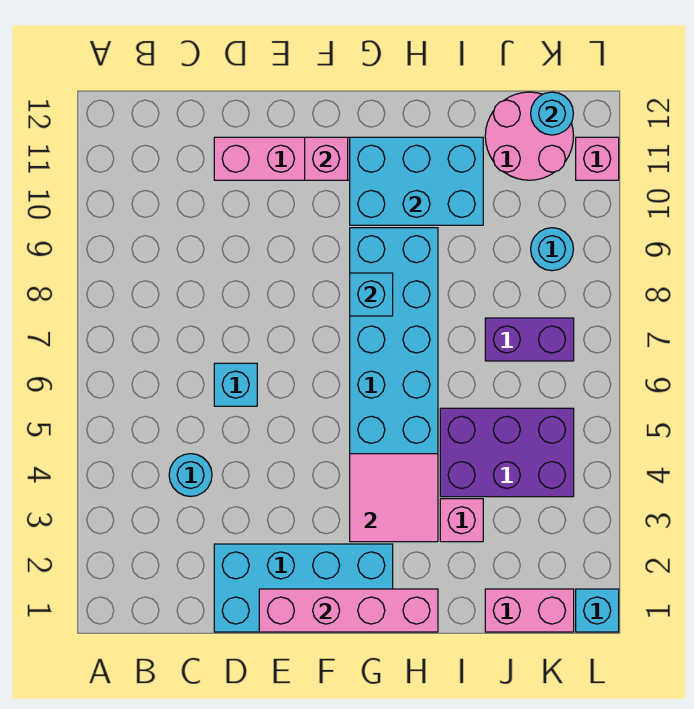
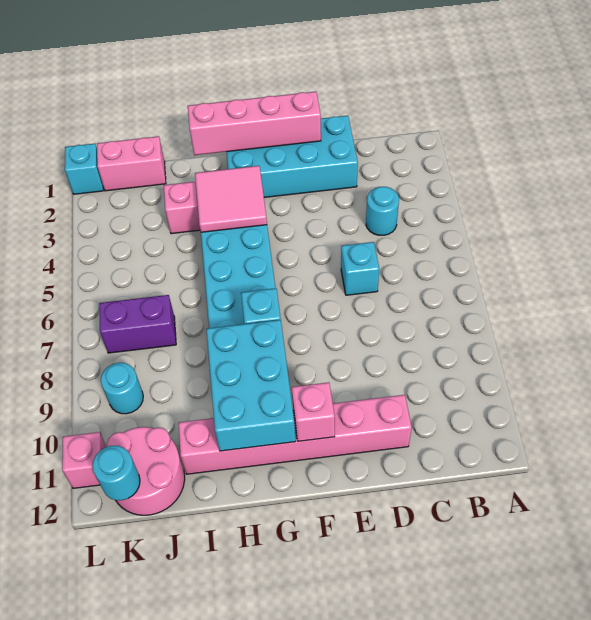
cyan 2x3 brick [350,137,483,225] -> cyan 2x3 brick turned to [206,320,296,451]
purple 2x3 brick [440,408,574,497] -> none

